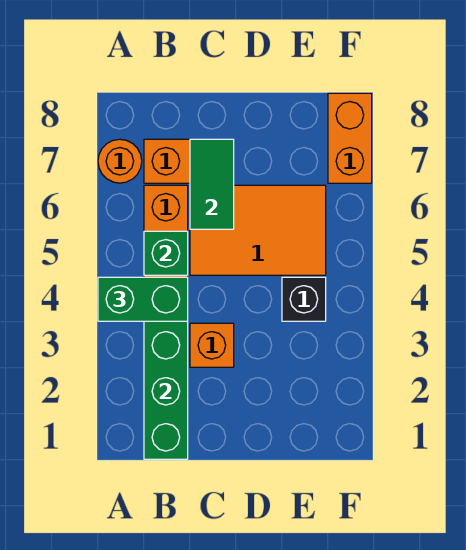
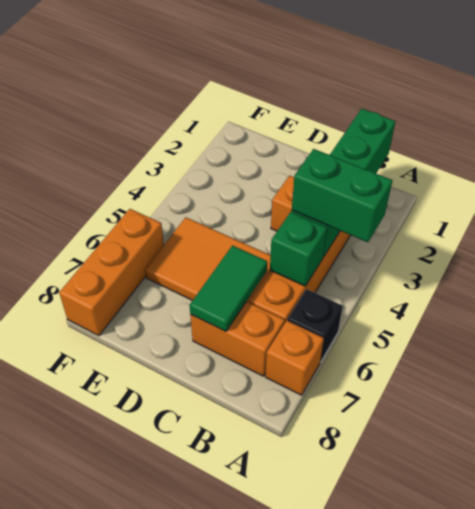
orange 1x1 round brick [98,139,142,183] -> orange 1x1 brick [265,321,324,395]
black 1x1 brick [282,277,326,321] -> black 1x1 brick moved to [287,289,343,362]
orange 1x2 brick [328,93,372,183] -> orange 1x3 brick [59,209,164,336]

